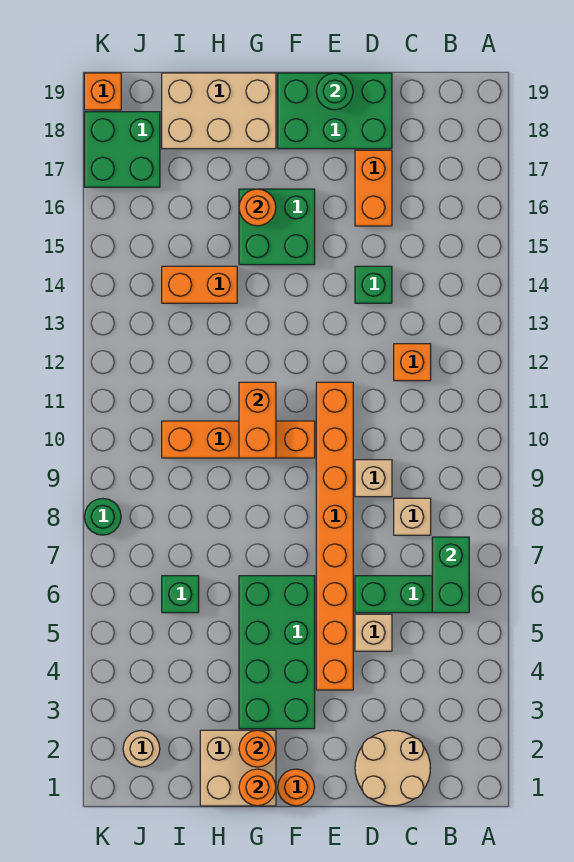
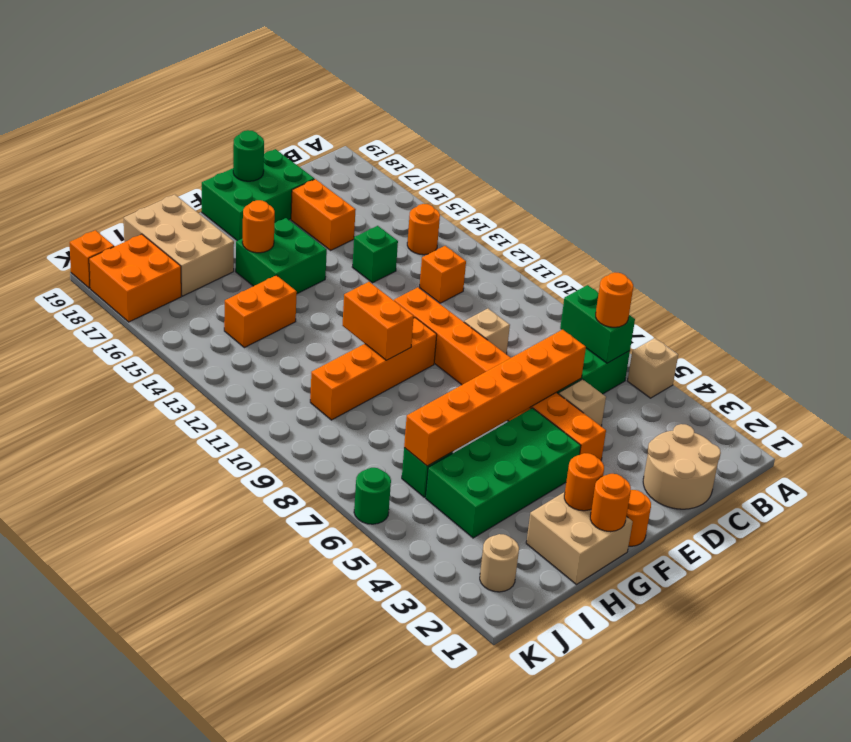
none -> orange 1x1 round brick [596,273,633,327]
none -> orange 1x1 round brick [407,204,440,255]
tan 1x1 brick [394,498,431,535] -> tan 1x1 brick moved to [627,338,678,398]
none -> orange 1x6 brick [404,330,586,466]
green 2x4 brick [239,576,315,729] -> green 2x4 brick turned to [426,408,581,538]
tan 2x3 brick [162,73,276,149] -> tan 2x3 brick turned to [124,195,234,296]
green 2x2 brick [84,112,160,187] -> orange 2x2 brick [89,234,181,322]
green 1x1 round brick [84,498,121,535] -> green 1x1 round brick moved to [354,468,391,524]

